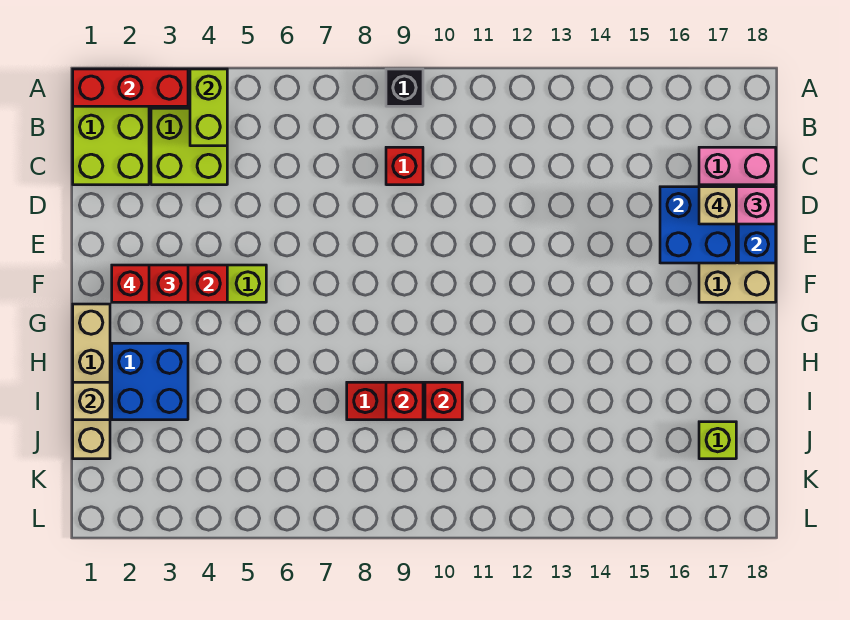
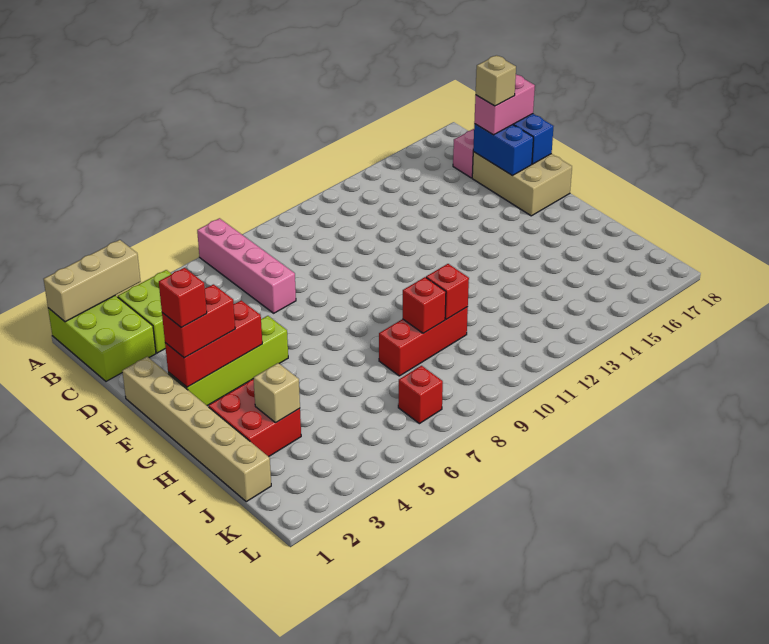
red 1x3 brick [73,69,188,106] -> tan 1x3 brick [44,240,141,322]
lime 1x2 brick [190,69,227,146] -> none
none -> pink 1x4 brick [197,218,296,313]
black 1x1 brick [386,69,423,106] -> none
red 1x1 brick [386,147,423,185] -> red 1x1 brick moved to [398,366,443,424]
blue 2x2 brick [660,187,736,263] -> blue 1x2 brick [473,124,533,175]
tan 1x4 brick [73,304,110,459] -> tan 1x6 brick [122,357,271,502]
blue 2x2 brick [112,343,188,420] -> red 2x2 brick [208,379,301,457]
tan 1x1 brick [73,382,110,420] -> tan 1x1 brick moved to [253,363,300,423]
lime 1x1 brick [699,422,736,459] -> none

